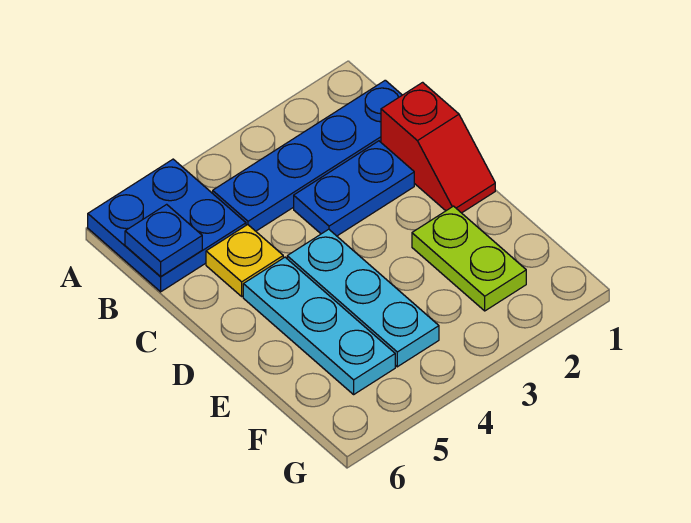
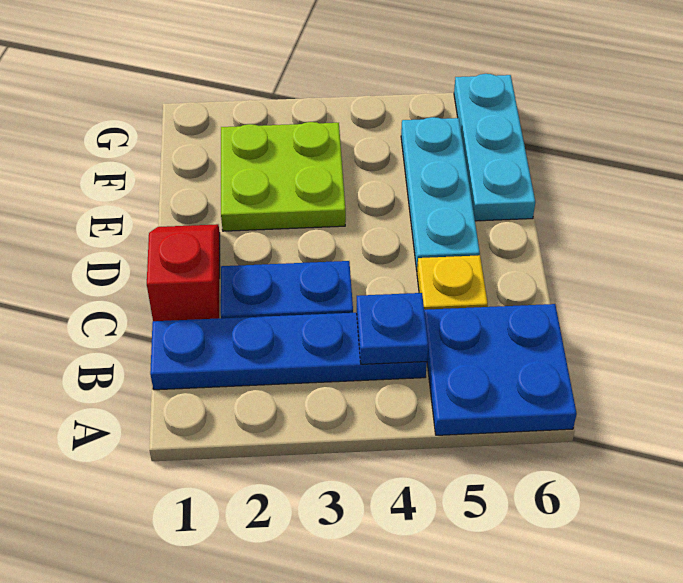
blue 1x1 plate [125,204,202,277] -> blue 1x1 plate moved to [357,293,428,364]
cyan 1x3 plate [287,229,439,367] -> cyan 1x3 plate moved to [454,74,535,221]
lime 1x2 plate [412,206,526,311] -> lime 2x2 plate [221,122,346,231]

